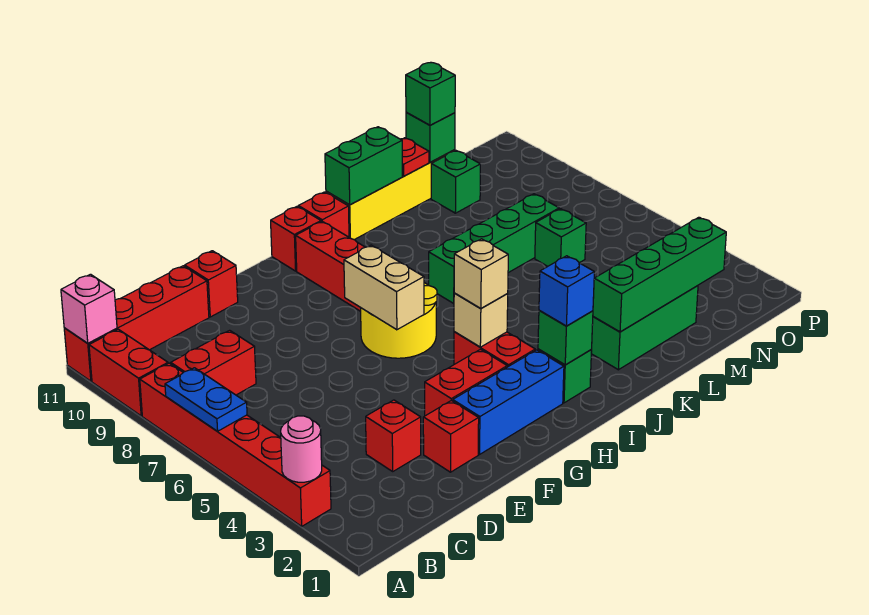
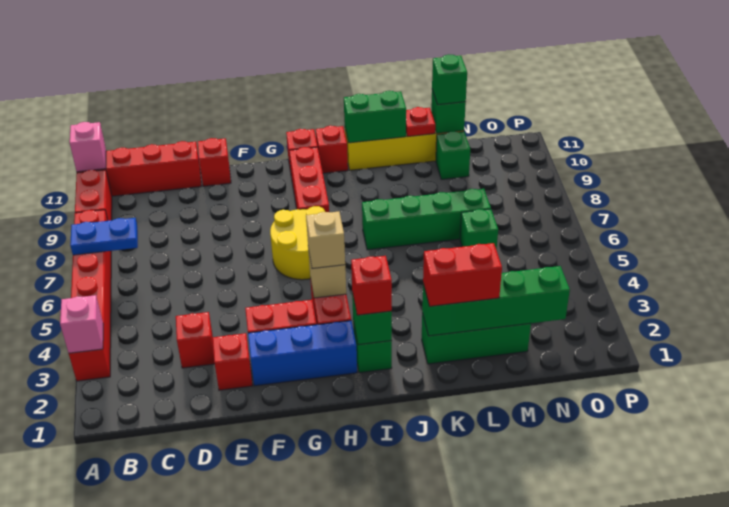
pink 1x1 round brick [281,416,322,482] -> pink 1x1 brick [60,295,103,353]
blue 1x2 plate [165,368,247,431] -> blue 1x2 plate turned to [70,218,138,255]
red 1x2 brick [171,330,256,395] -> red 1x2 brick moved to [423,243,502,306]
tan 1x2 brick [344,245,424,330] -> none
blue 1x1 brick [539,256,594,326] -> red 1x1 brick [351,256,392,315]

